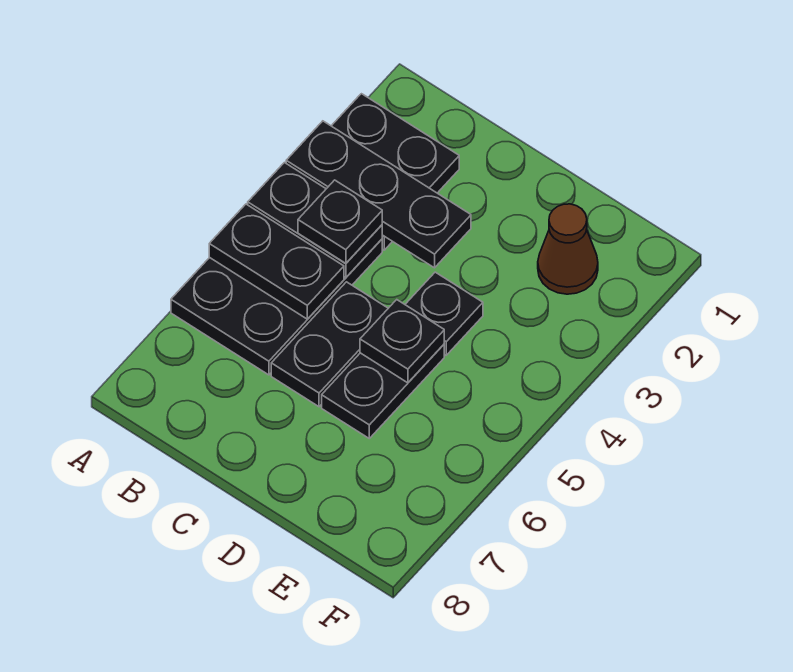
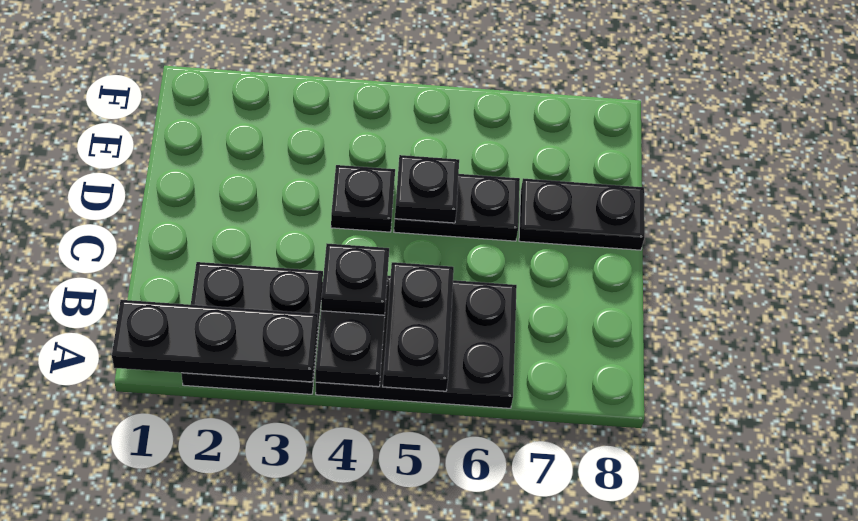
black 1x3 plate [286,121,471,268] -> black 1x3 plate turned to [112,300,318,382]
black 1x2 plate [271,282,388,407] -> black 1x2 plate moved to [519,178,645,250]
brown 1x1 cone [538,204,598,294] -> none

